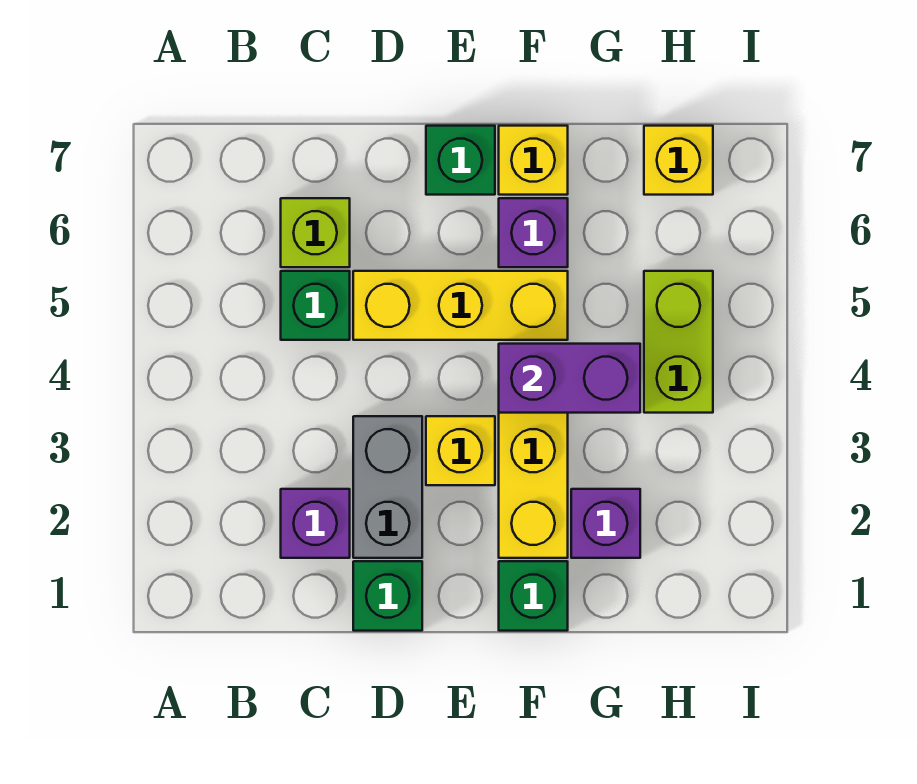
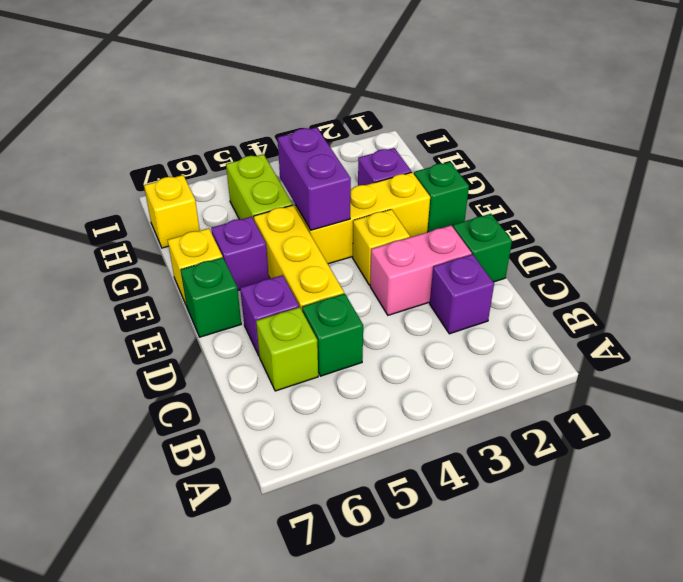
grey 1x2 brick [353,416,422,558] -> pink 1x2 brick [370,225,472,315]
none -> purple 1x1 brick [240,275,299,355]
lime 1x2 brick [644,271,713,413] -> lime 1x2 brick turned to [226,154,293,220]

